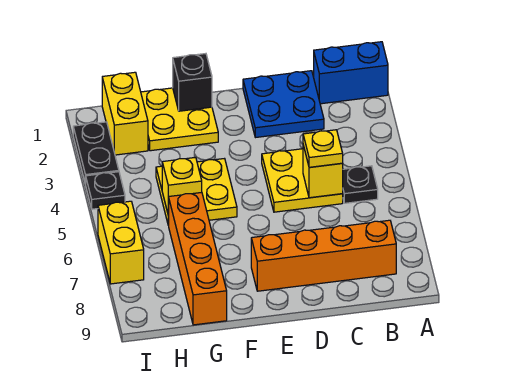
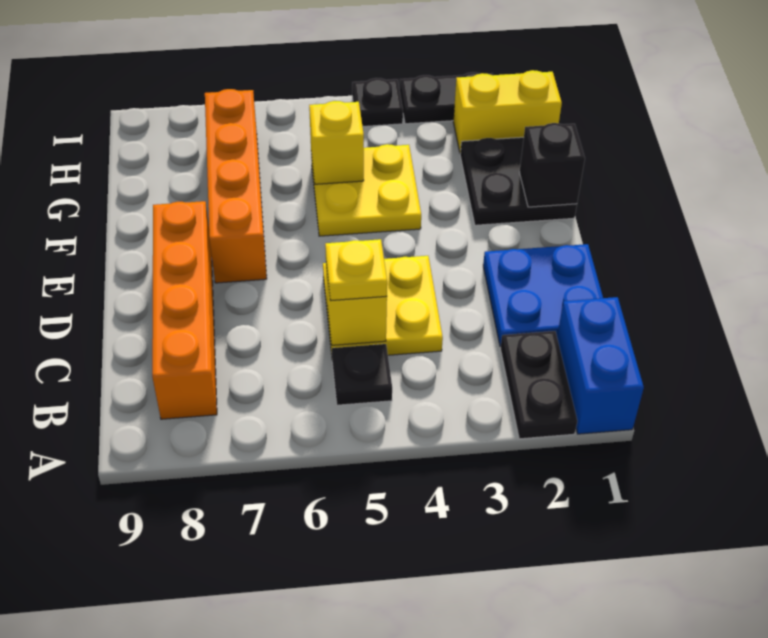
none -> black 1x2 plate [500,331,577,439]
yellow 2x2 plate [141,88,218,151] -> black 2x2 plate [460,137,577,225]
orange 1x4 brick [168,192,227,325] -> orange 1x4 brick turned to [205,89,267,283]
yellow 1x2 brick [98,201,144,284] -> none

